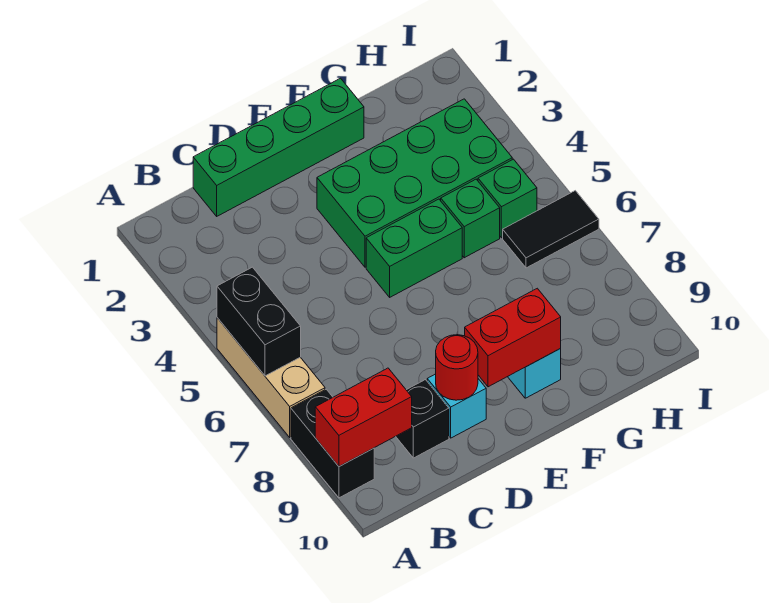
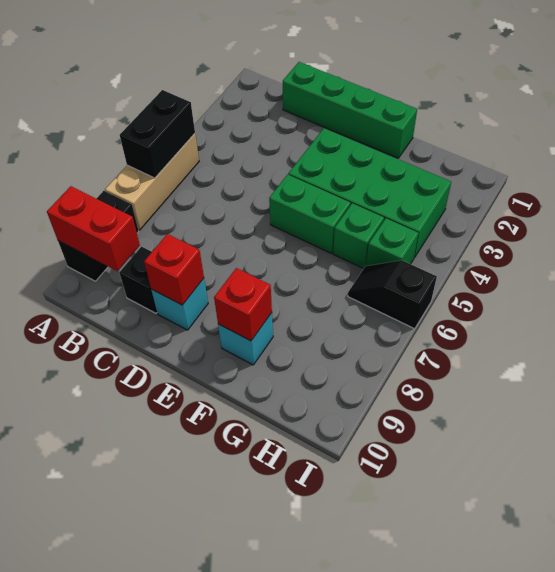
red 1x1 round brick [436,335,478,400] -> red 1x1 brick [144,234,204,305]
red 1x2 brick [465,288,561,387] -> red 1x1 brick [214,268,272,341]
black 1x2 tile [503,191,599,268] -> black 1x2 slope [348,260,437,329]

